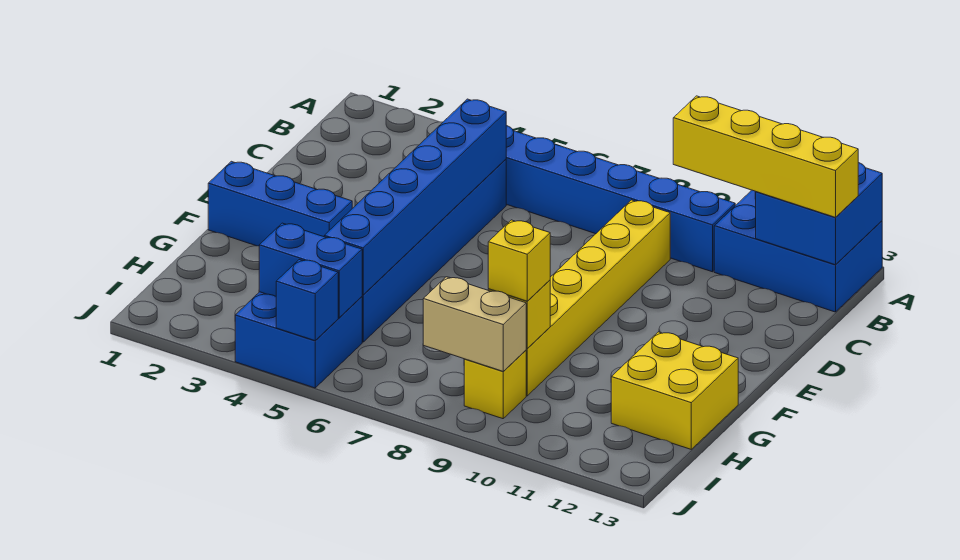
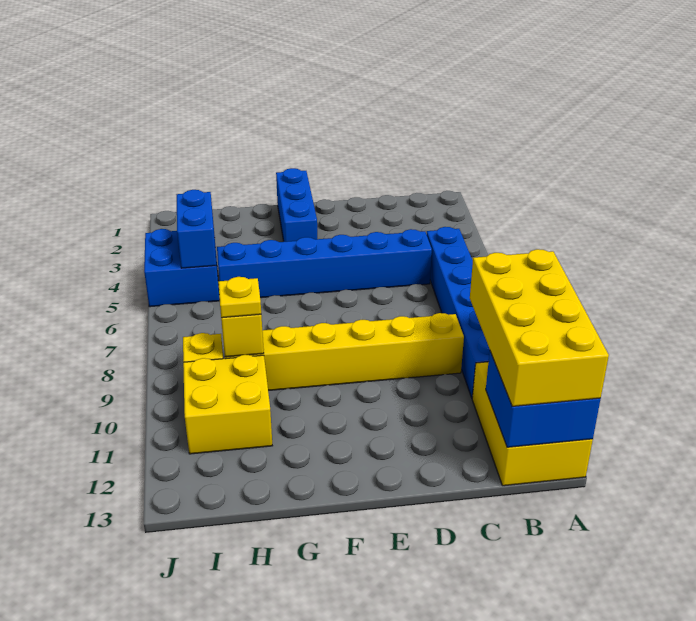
blue 2x3 brick [714,190,882,312] -> yellow 2x3 brick [472,362,593,486]
yellow 1x4 brick [673,96,858,217] -> yellow 2x4 brick [470,249,609,406]
blue 1x6 brick [324,99,506,295] -> none
yellow 2x2 brick [611,332,738,449] -> yellow 2x2 brick moved to [183,355,272,454]
yellow 1x1 brick [488,220,550,301] -> yellow 1x1 plate [218,277,261,318]
tan 1x2 brick [423,277,526,371] -> none
blue 1x1 brick [276,260,338,341] -> none

